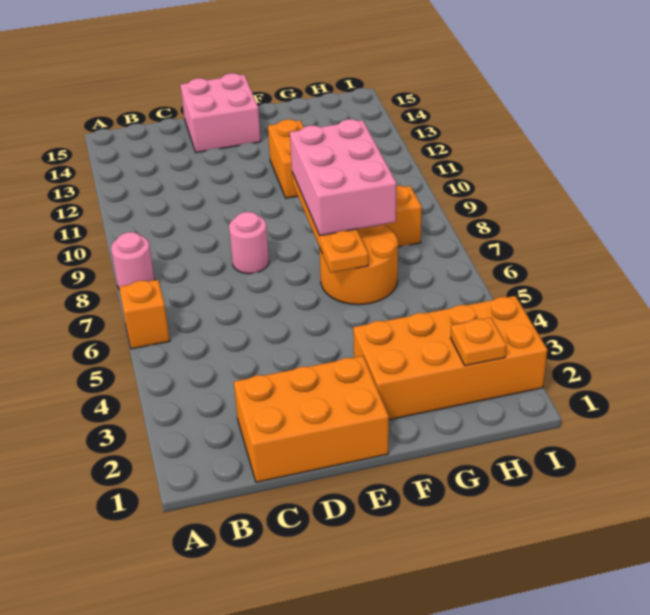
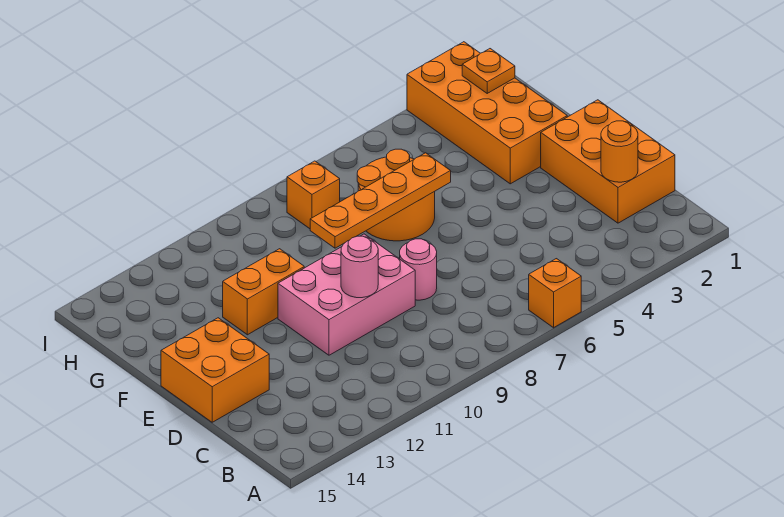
pink 1x1 round brick [111,232,155,290] -> pink 1x1 round brick moved to [341,236,378,298]
none -> orange 1x1 round brick [601,121,638,182]
pink 2x2 brick [181,73,261,153] -> orange 2x2 brick [161,318,269,422]
pink 2x3 brick [290,119,396,236] -> pink 2x3 brick moved to [278,234,415,355]

